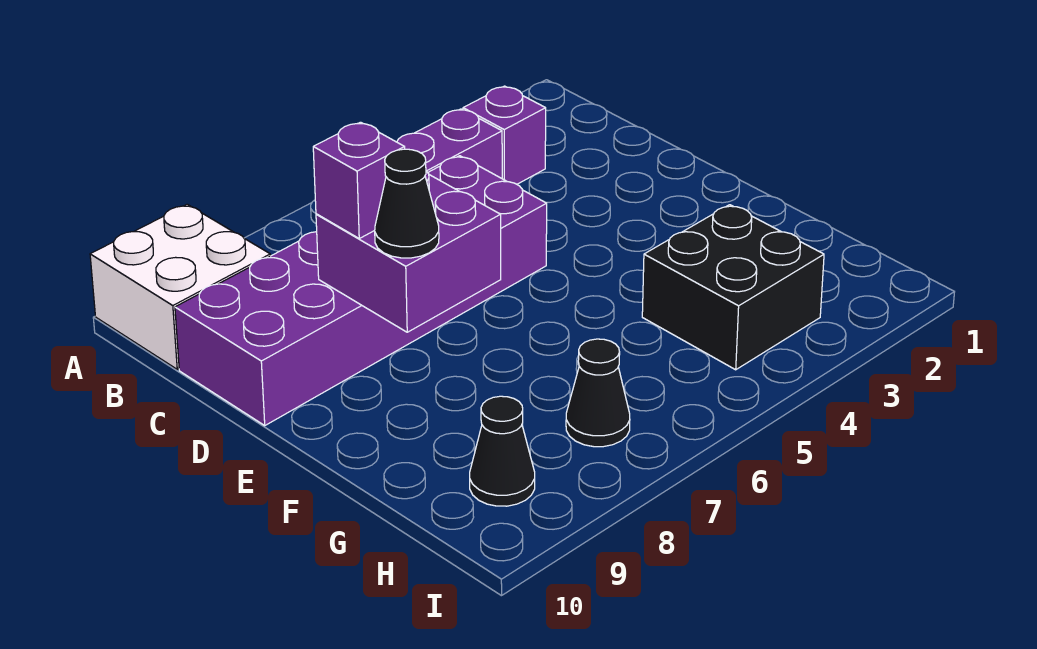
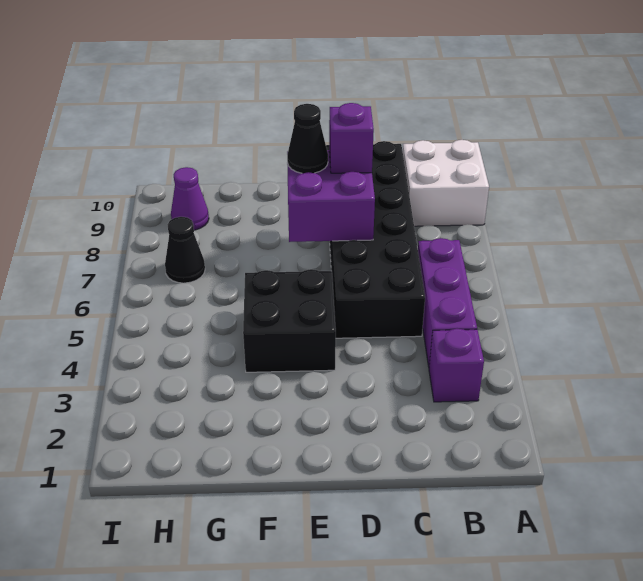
purple 2x6 brick [175,156,547,425] -> black 2x6 brick [326,141,425,338]
black 2x2 brick [642,205,824,370] -> black 2x2 brick moved to [243,269,336,372]
black 1x1 cone [470,396,535,506] -> purple 1x1 cone [171,167,209,230]

